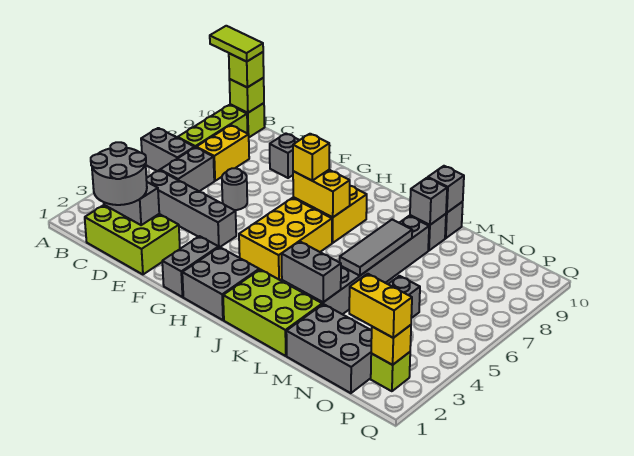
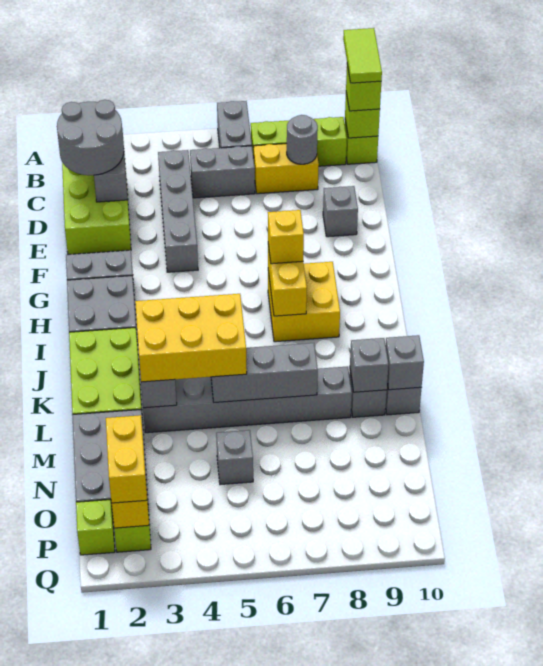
grey 1x1 round brick [222,168,247,210] -> grey 1x1 round brick moved to [287,115,318,164]
yellow 2x3 brick [239,198,332,280] -> yellow 2x3 brick moved to [135,294,247,382]
grey 1x3 tile [340,220,412,276] -> grey 1x3 brick [211,343,318,403]
none -> lime 1x1 brick [76,500,115,555]

